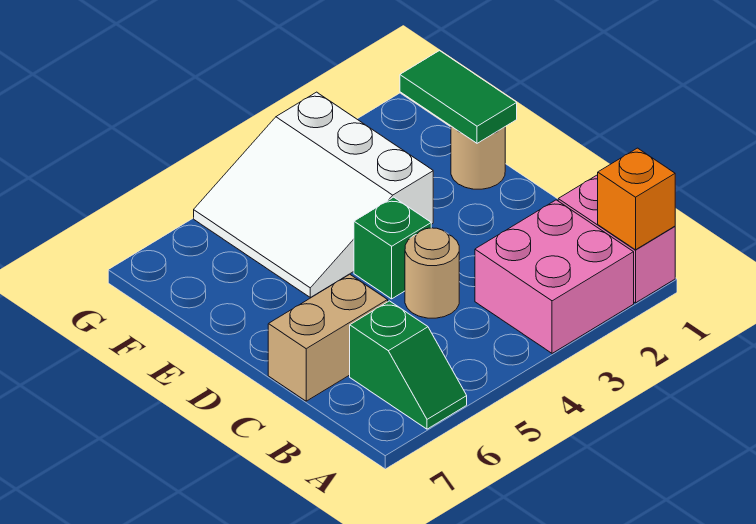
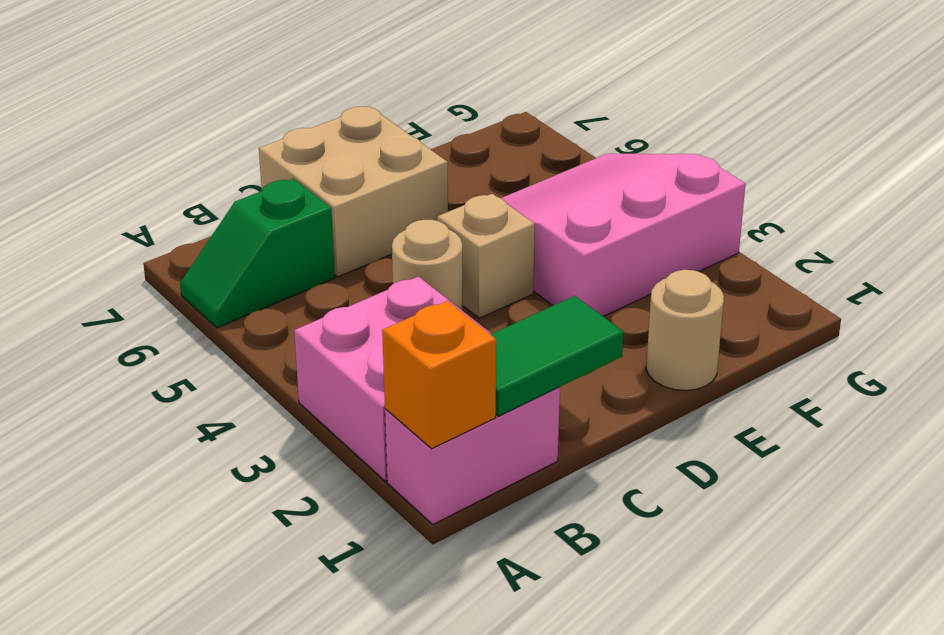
tan 1x2 brick [268,274,388,401] -> tan 2x2 brick [259,106,448,277]
green 1x1 brick [354,197,431,299] -> tan 1x1 brick [437,194,535,318]
green 1x2 tile [400,51,517,143] -> green 1x2 tile moved to [491,296,624,416]
white 3x3 slope [194,92,433,297] -> pink 3x3 slope [501,154,745,316]

